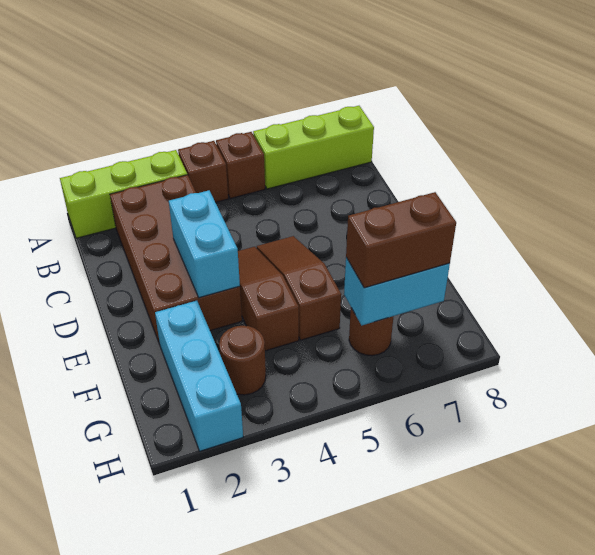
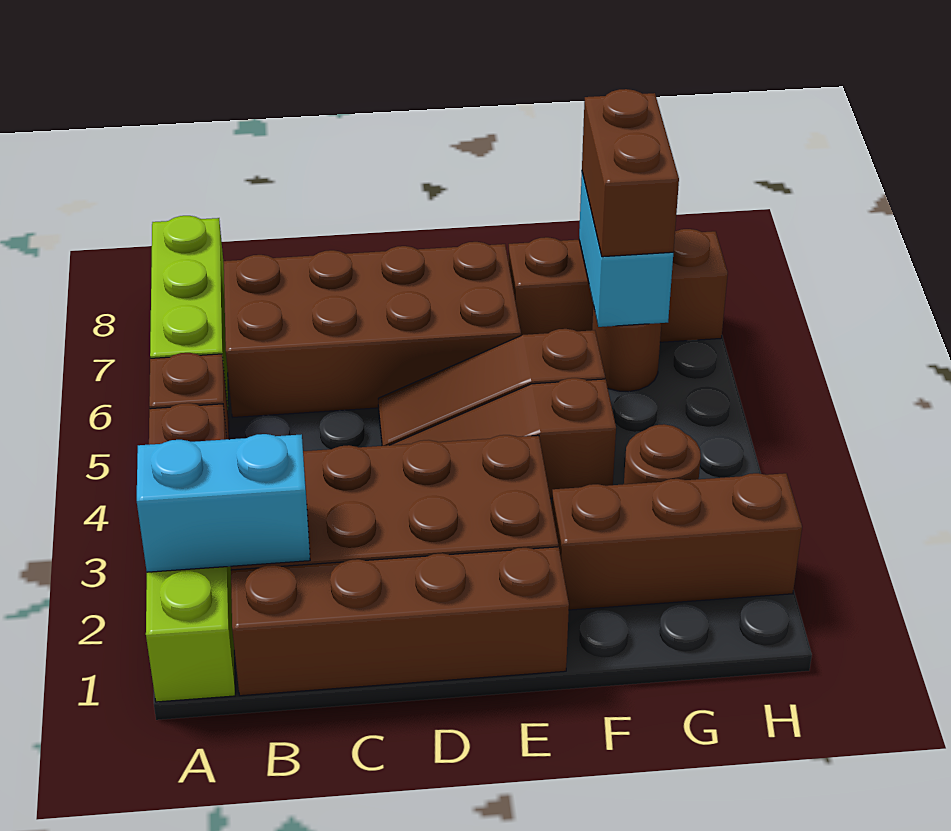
none -> brown 1x4 brick [231,547,569,696]
none -> brown 2x4 brick [224,242,521,417]
cyan 1x2 brick [169,190,240,298] -> cyan 1x2 brick moved to [137,434,310,572]
cyan 1x3 brick [155,301,243,451] -> brown 1x3 brick [552,473,802,610]
none -> brown 1x3 brick [508,229,728,342]

